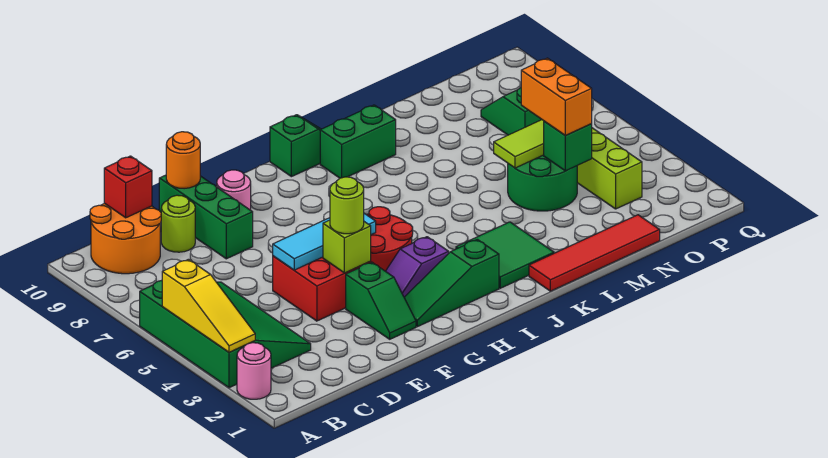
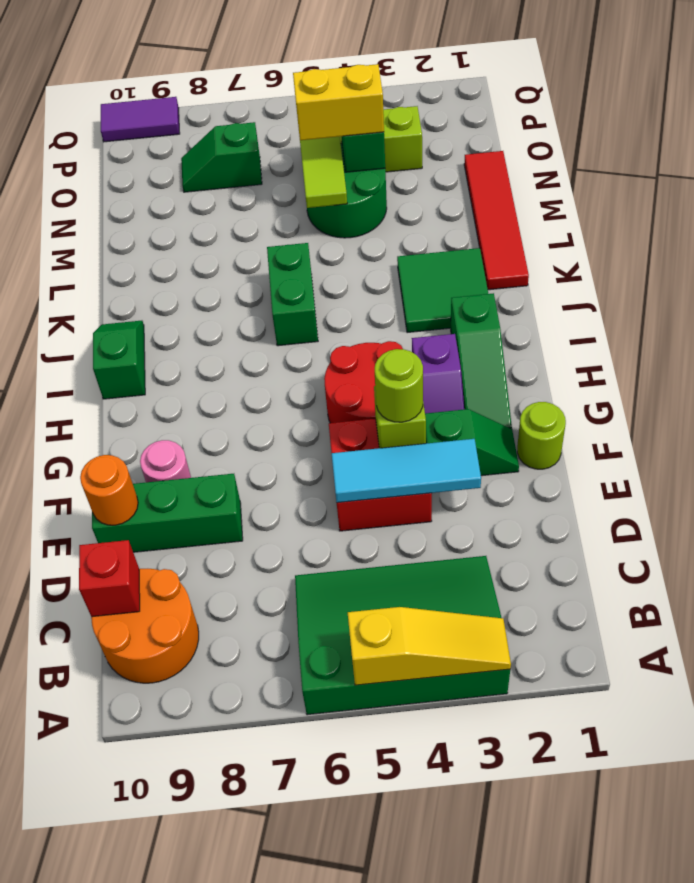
pink 1x1 round brick [237,343,271,399] -> none
lime 1x1 round brick [161,195,195,252] -> lime 1x1 round brick moved to [517,402,566,469]
cyan 1x3 tile [273,213,376,270] -> cyan 1x3 tile turned to [332,439,481,503]
green 1x2 brick [320,105,396,178] -> green 1x2 brick moved to [267,243,318,346]
orange 1x2 brick [521,58,592,136] -> yellow 1x2 brick [293,64,384,140]
none -> purple 1x2 tile [101,97,180,142]

